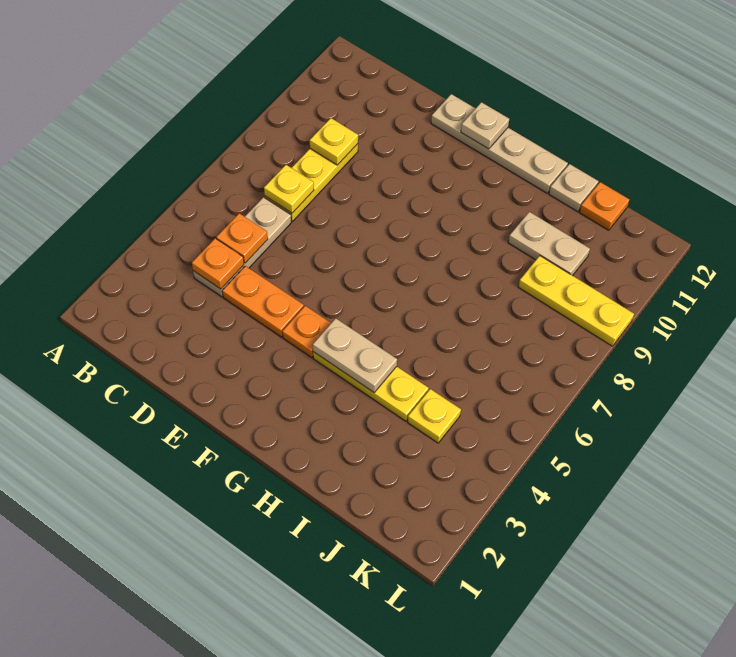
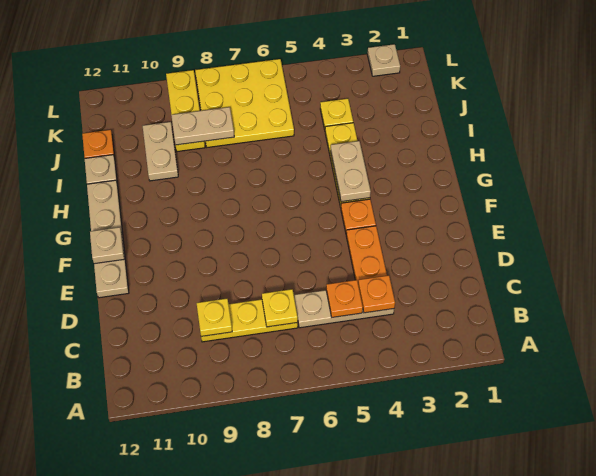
none -> yellow 3x3 plate [195,59,294,147]
none -> tan 1x2 plate [171,107,234,145]
none -> tan 1x1 plate [367,44,400,76]

